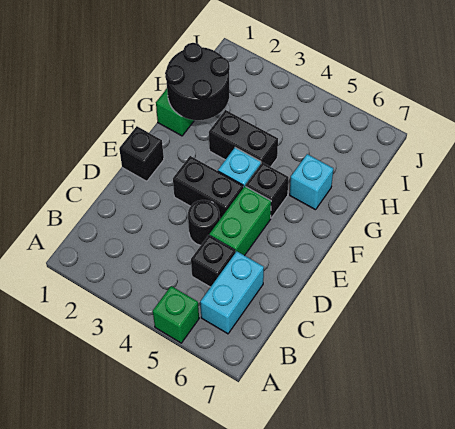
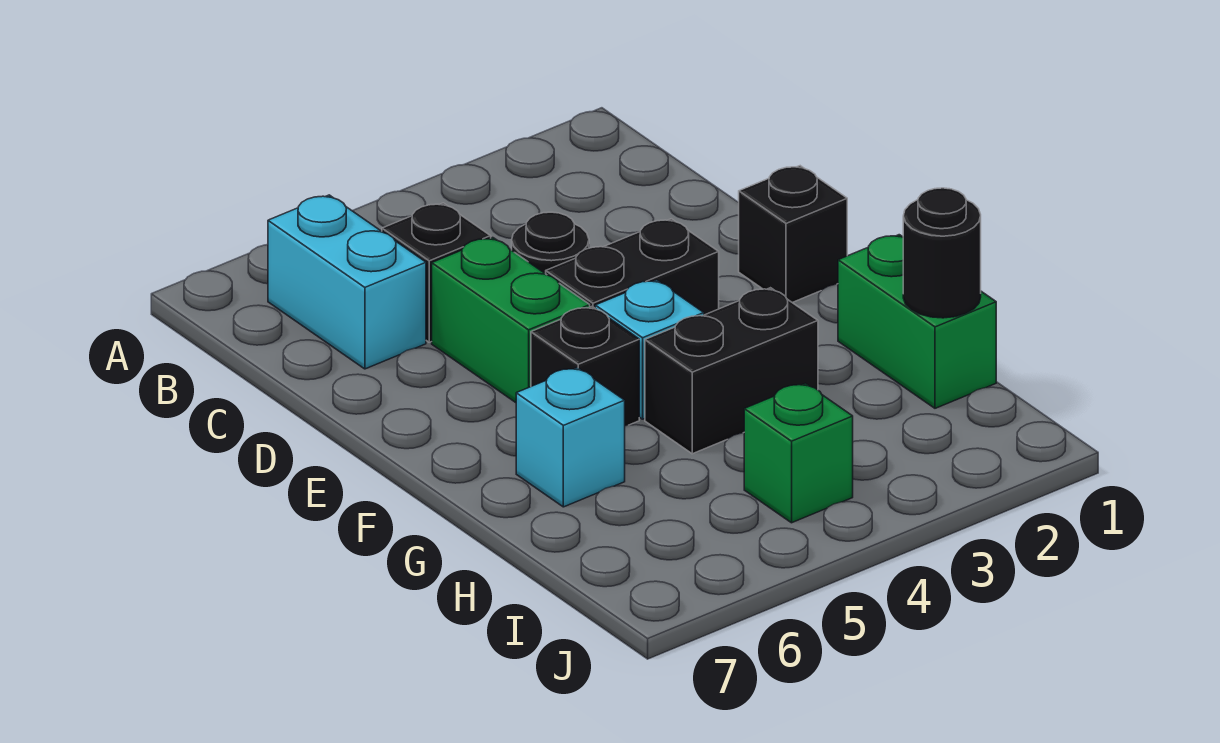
green 1x1 brick [153,286,199,343] -> green 1x1 brick moved to [744,383,853,523]
black 2x2 round brick [165,43,230,120] -> black 1x1 round brick [903,188,981,318]

